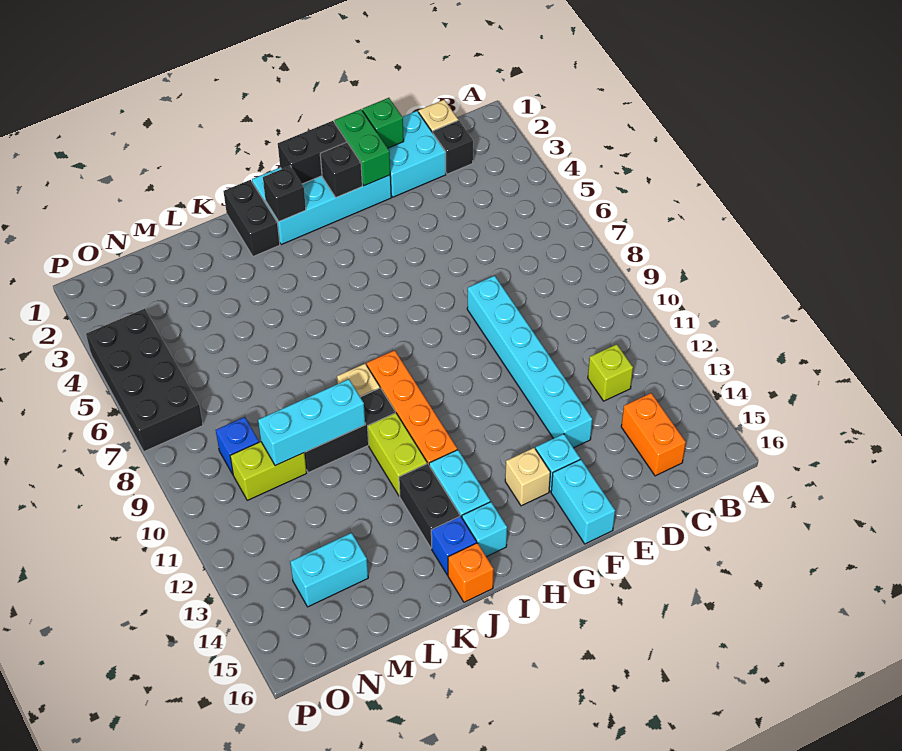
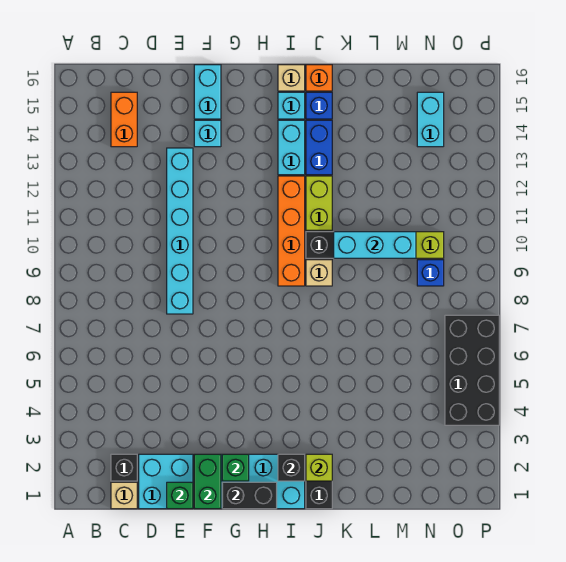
lime 1x1 brick [588,344,633,401] -> lime 1x1 brick moved to [306,454,332,481]
black 1x1 brick [320,142,362,197] -> green 1x1 brick [222,454,249,481]
tan 1x1 brick [505,448,550,506] -> tan 1x1 brick moved to [278,65,305,91]
black 1x2 brick [399,464,460,548] -> blue 1x2 brick [306,120,332,175]
cyan 1x2 brick [290,533,368,607] -> cyan 1x2 brick turned to [417,92,444,147]

